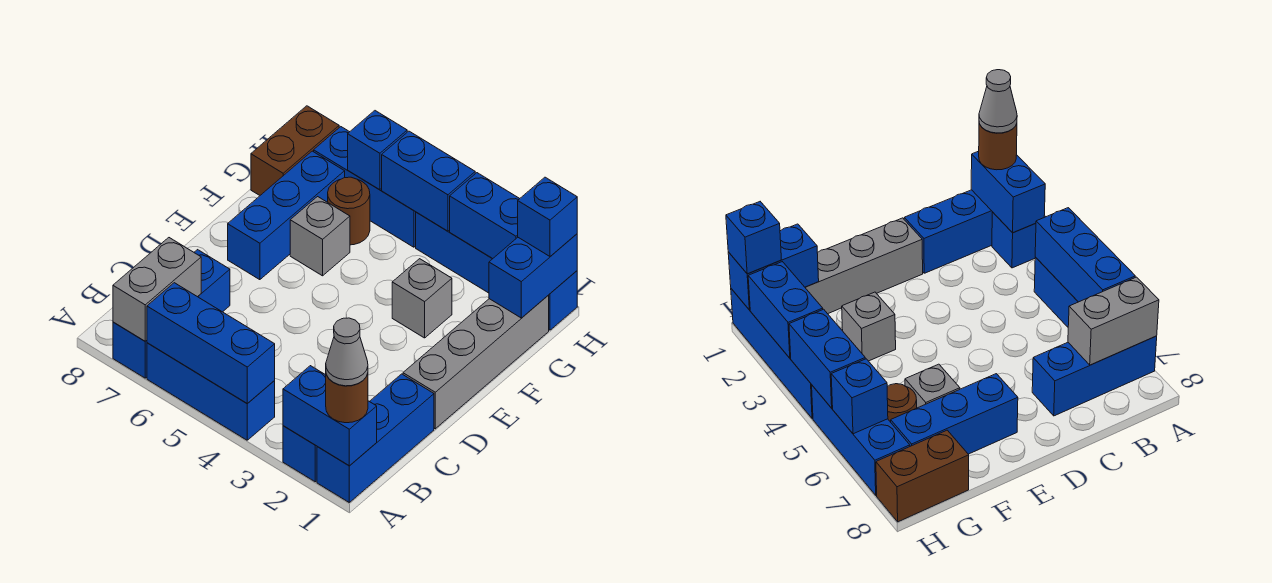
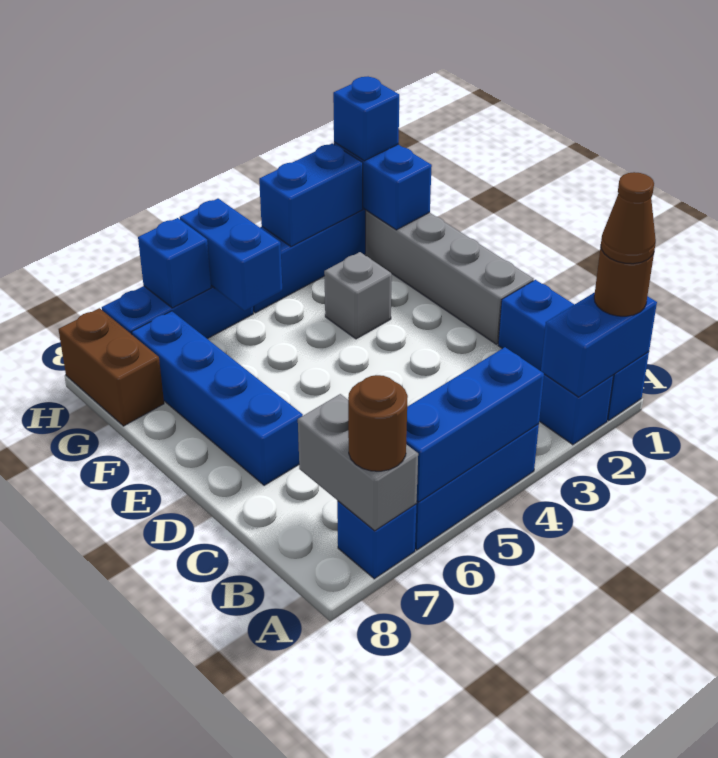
grey 1x1 cone [326,318,368,386] -> brown 1x1 cone [601,172,656,264]
blue 1x3 brick [113,250,230,378] -> blue 1x1 brick [337,501,416,579]
blue 1x3 brick [228,151,345,280] -> blue 1x4 brick [132,311,303,485]
grey 1x1 brick [290,197,350,276] -> none
brown 1x1 round brick [328,177,370,245] -> brown 1x1 round brick moved to [348,375,408,471]
blue 1x2 brick [382,131,475,231] -> blue 1x2 brick turned to [180,199,282,311]

